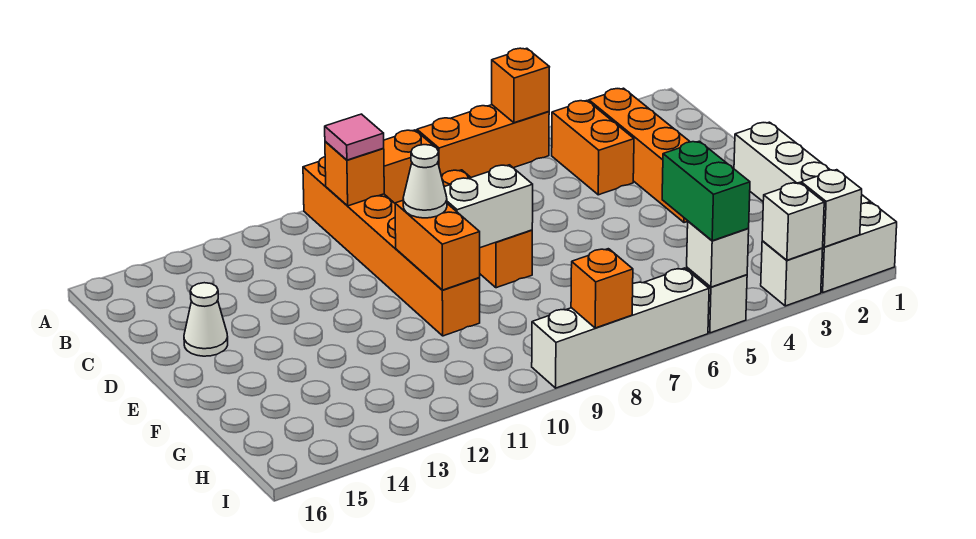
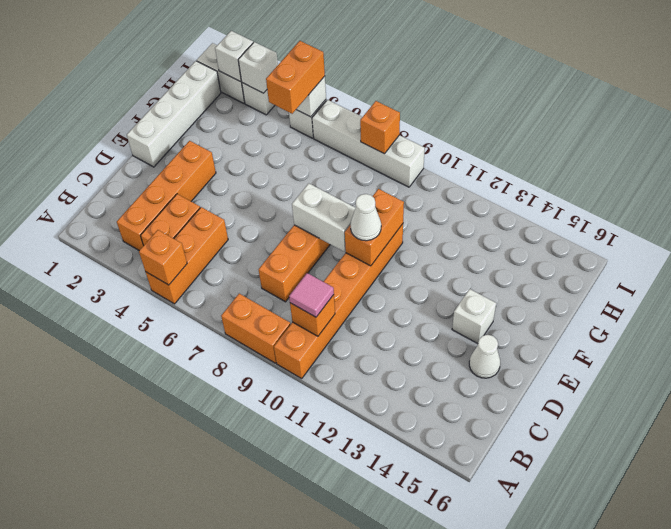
orange 1x3 brick [417,105,549,177] -> orange 1x3 brick turned to [146,207,228,304]
none -> white 1x1 brick [452,289,496,344]
green 1x2 brick [662,141,750,241] -> orange 1x2 brick [266,41,325,114]

